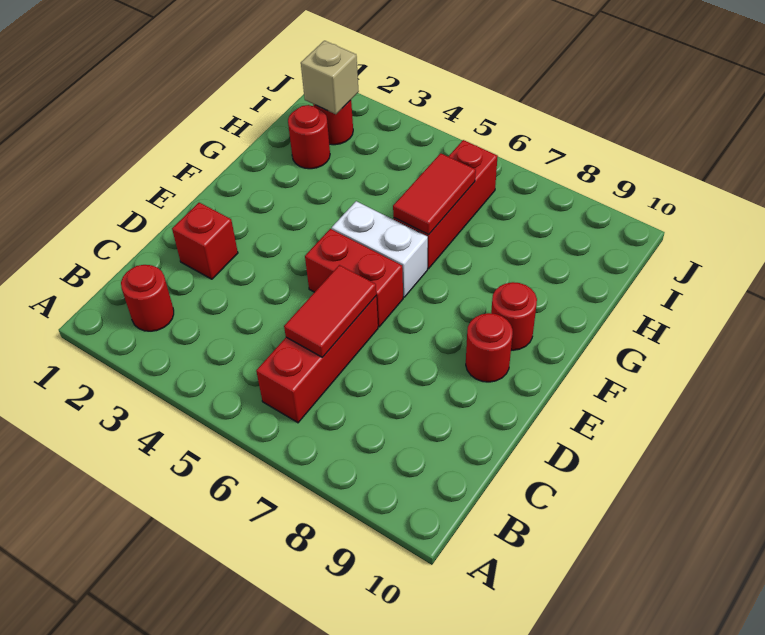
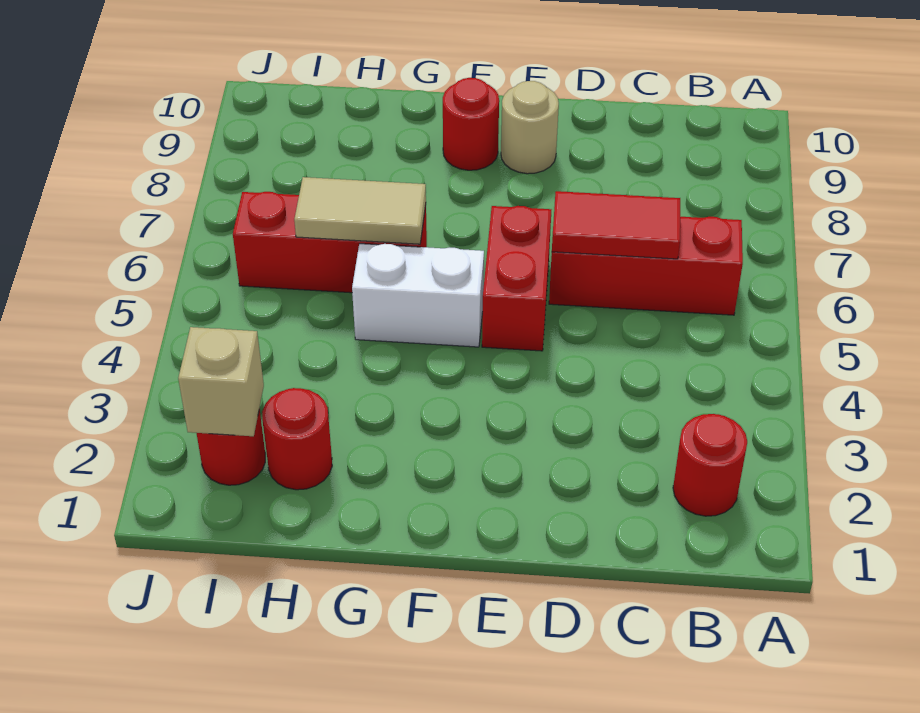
red 1x1 brick [172,203,238,279] -> none
red 1x1 round brick [466,313,513,382] -> tan 1x1 round brick [501,81,559,174]
white 1x2 brick [332,201,428,297] -> white 1x2 brick turned to [352,244,484,347]
red 1x2 tile [393,153,476,235] -> tan 1x2 tile [294,177,426,244]

